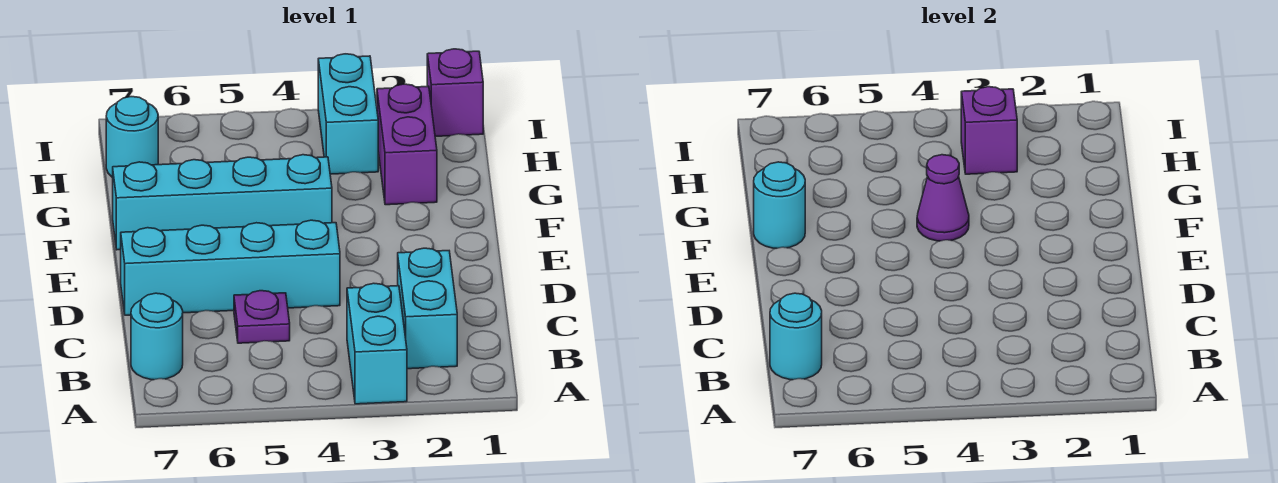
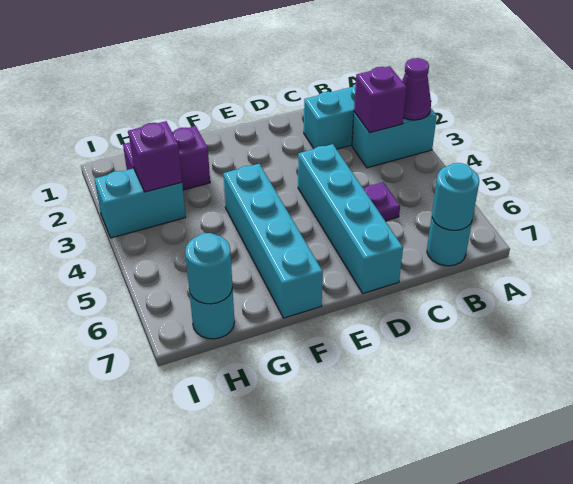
purple 1x1 cone [917,155,969,241] -> purple 1x1 cone moved to [402,58,431,120]
cyan 1x1 round brick [754,162,805,248] -> cyan 1x1 round brick moved to [185,233,232,304]
purple 1x1 brick [427,49,483,136] -> purple 1x1 brick moved to [354,66,407,133]

